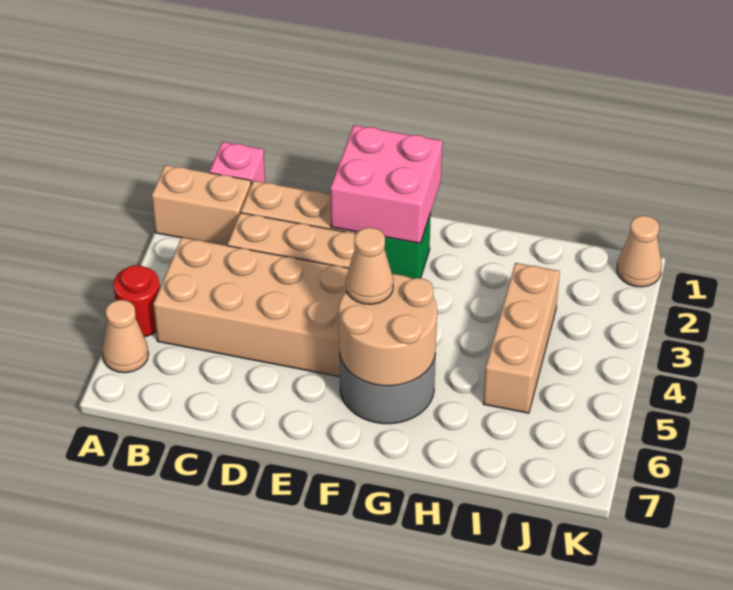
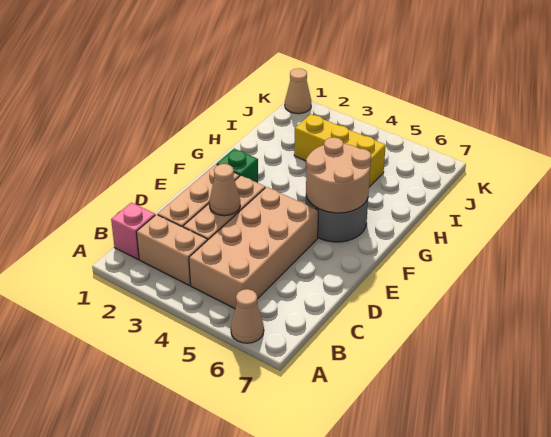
tan 1x2 brick [152,165,251,246] -> tan 1x2 brick turned to [137,215,207,285]
red 1x1 round brick [113,265,160,337] -> none
pink 2x2 brick [330,125,442,243] -> none
tan 1x1 cone [346,227,393,304] -> tan 1x1 cone moved to [209,164,240,216]
tan 1x3 brick [483,263,560,413] -> yellow 1x3 brick [294,114,386,187]

